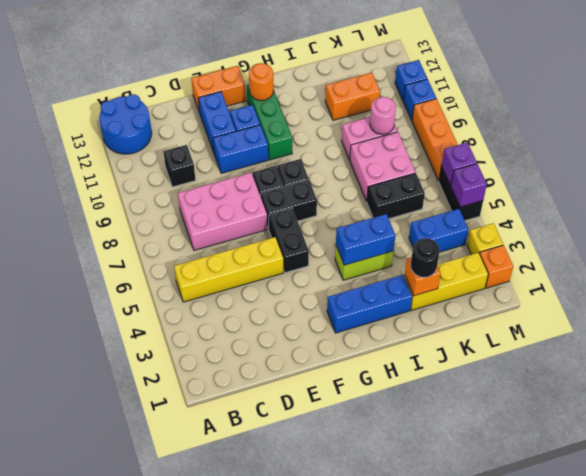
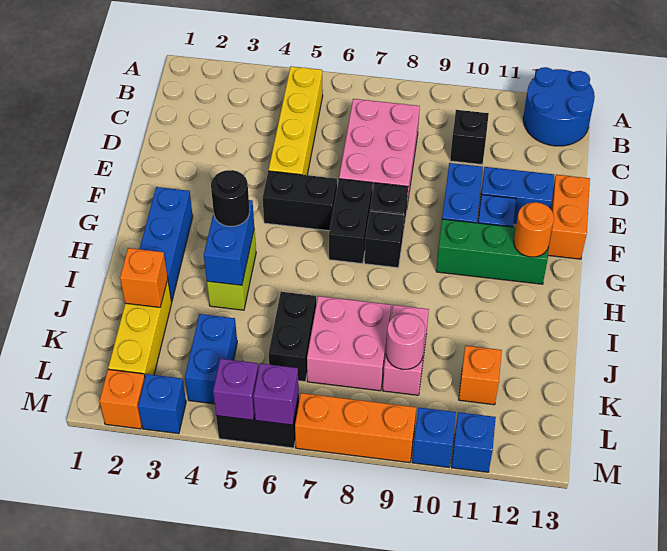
black 1x1 round brick [411,238,440,277] -> black 1x1 round brick moved to [211,170,250,226]
orange 1x2 brick [325,72,380,120] -> orange 1x1 brick [459,346,502,405]
yellow 1x1 brick [467,223,503,255] -> blue 1x1 brick [138,374,186,434]

